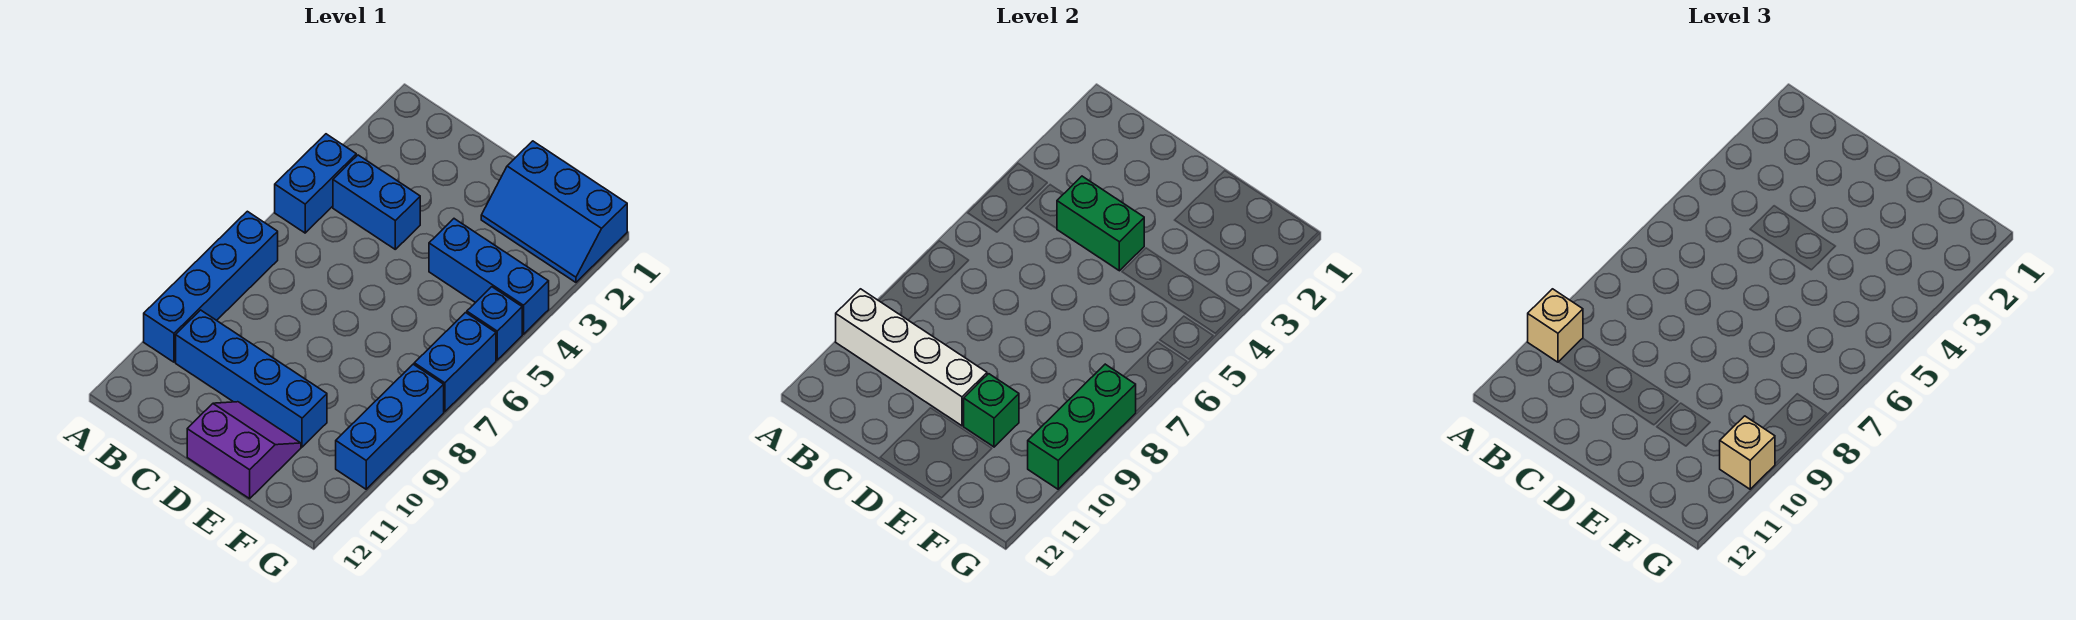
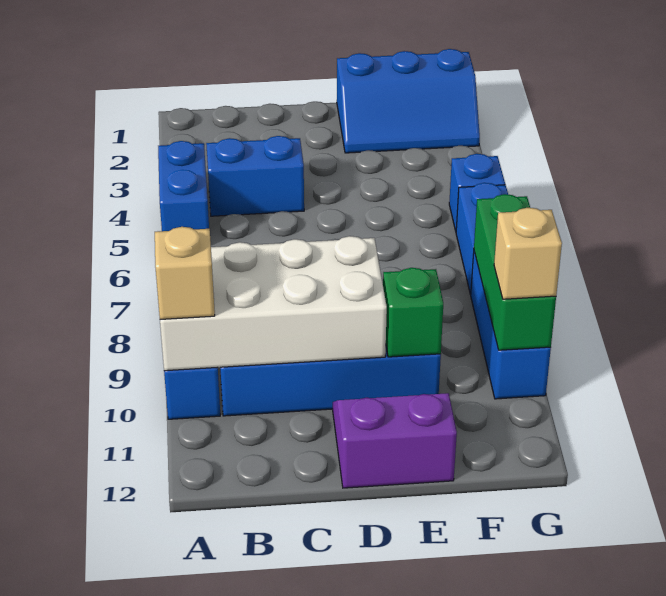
white 1x4 brick [836,289,987,426] -> white 2x4 brick [160,236,387,371]
green 1x2 brick [1057,176,1144,271] -> none
blue 1x3 brick [429,219,549,334] -> none

